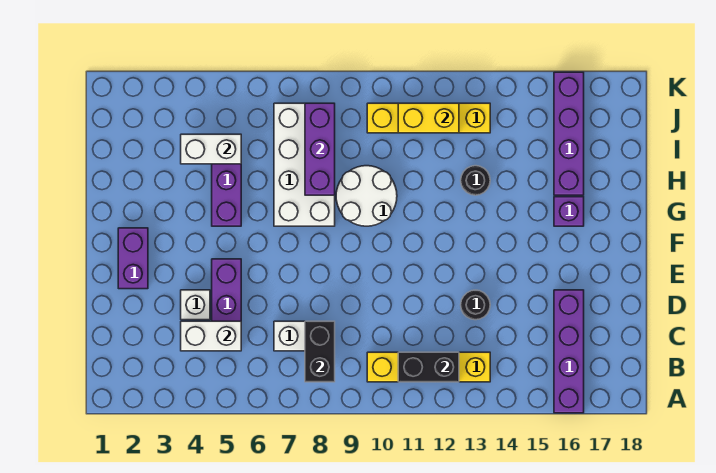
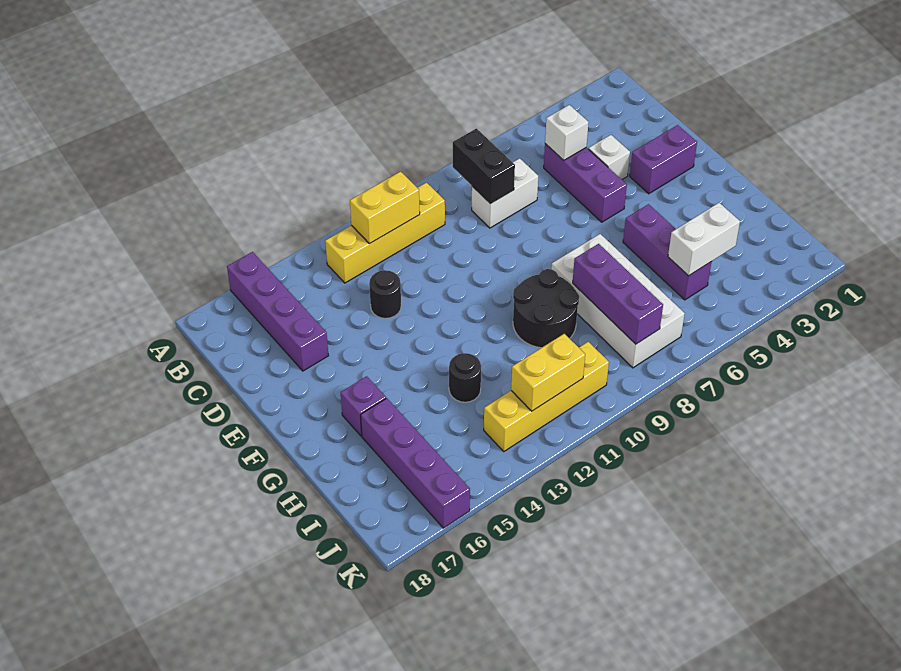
black 1x2 brick [398,352,459,382] -> yellow 1x2 brick [350,172,420,244]
white 1x2 brick [181,321,241,351] -> white 1x1 brick [545,105,589,160]
purple 1x2 brick [118,228,148,289] -> purple 1x2 brick turned to [630,125,697,194]
white 2x2 round brick [336,166,397,226] -> black 2x2 round brick [513,269,579,348]

